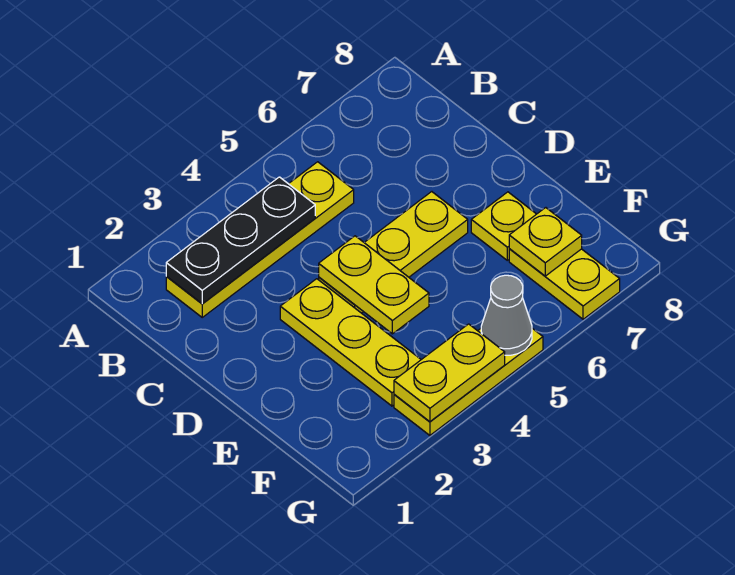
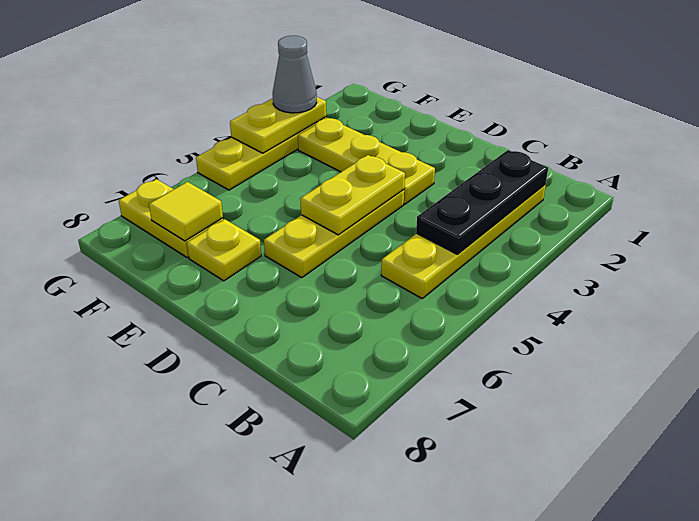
yellow 1x2 plate [319,236,429,334] -> yellow 1x2 plate turned to [300,155,405,235]
yellow 1x1 plate [509,208,582,276] -> yellow 1x1 tile [149,182,223,241]
grey 1x1 cone [481,275,532,355] -> grey 1x1 cone moved to [273,36,317,113]

